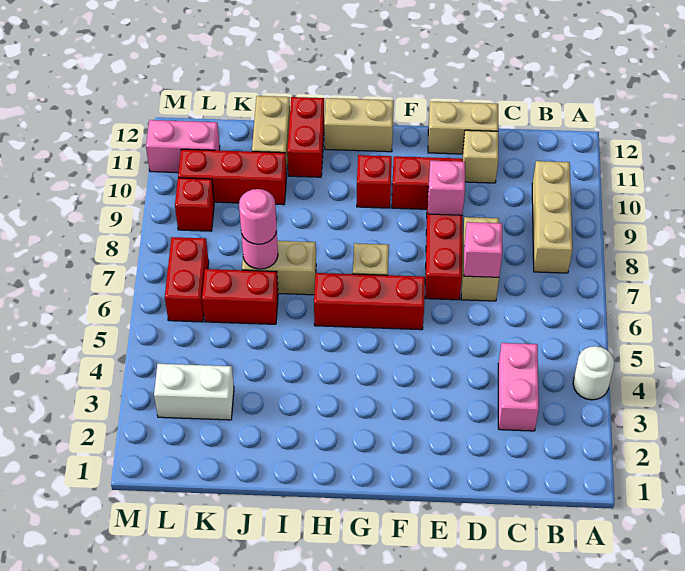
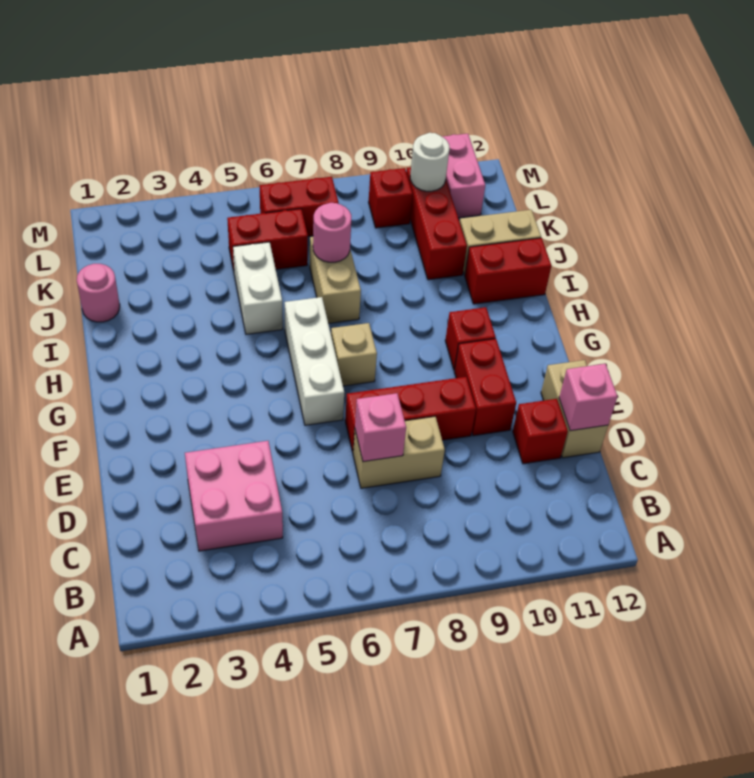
white 1x1 round brick [573,346,614,400] -> white 1x1 round brick moved to [410,133,450,191]
tan 1x3 brick [532,161,573,273] -> none
pink 1x2 brick [498,343,539,431] -> pink 2x2 brick [185,441,283,551]
tan 1x1 brick [463,130,499,183] -> red 1x1 brick [513,399,568,464]
pink 1x1 brick [428,161,465,215] -> pink 1x1 brick moved to [559,364,618,431]
red 1x3 brick [314,273,425,330] -> white 1x3 brick [285,297,344,425]
tan 1x2 brick [324,98,394,152] -> none
red 1x2 brick [202,269,278,324] -> red 1x2 brick turned to [227,209,308,271]
pink 1x1 round brick [239,189,277,244] -> pink 1x1 round brick moved to [77,264,120,322]
white 1x2 brick [154,364,234,420] -> white 1x2 brick moved to [233,242,283,334]

